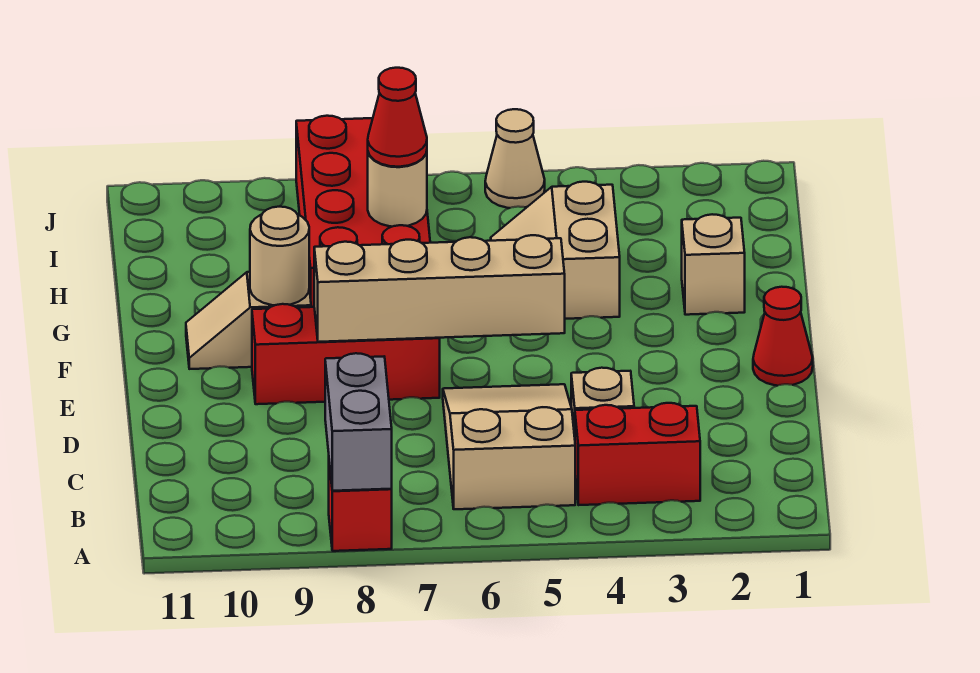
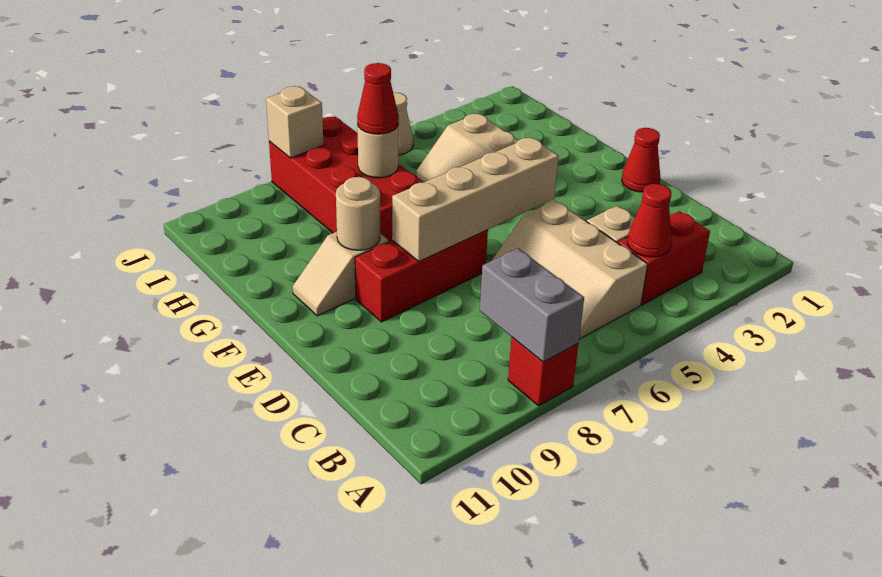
none -> red 1x1 cone [628,184,672,257]
tan 2x3 slope [443,384,575,509] -> tan 2x3 slope turned to [492,200,648,339]
tan 1x1 brick [682,214,745,315] -> tan 1x1 brick moved to [266,86,324,158]

